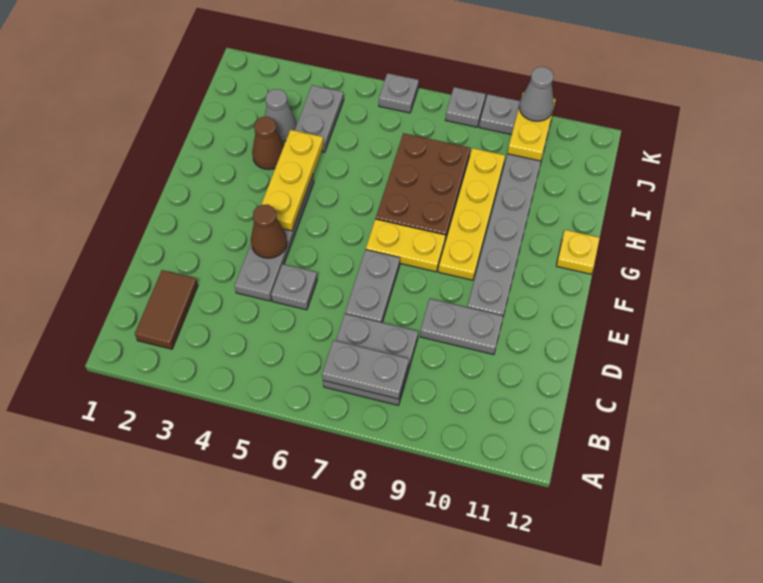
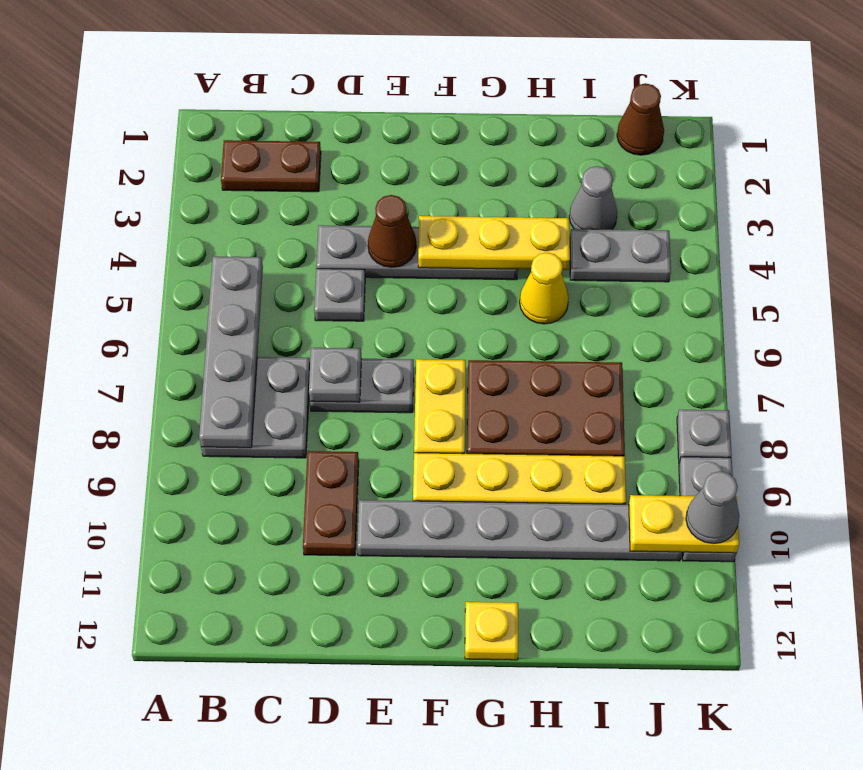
brown 1x2 tile [135,270,198,349] -> brown 1x2 plate [221,140,321,192]
grey 1x2 plate [322,340,409,399] -> grey 1x4 plate [199,256,263,448]
grey 1x2 plate [420,299,503,355] -> brown 1x2 plate [303,451,359,556]
brown 1x1 cone [252,117,284,170] -> brown 1x1 cone moved to [617,83,664,155]
none -> yellow 1x1 cone [520,253,569,324]
grey 1x1 plate [379,73,419,113] -> grey 1x1 plate moved to [309,348,362,402]

